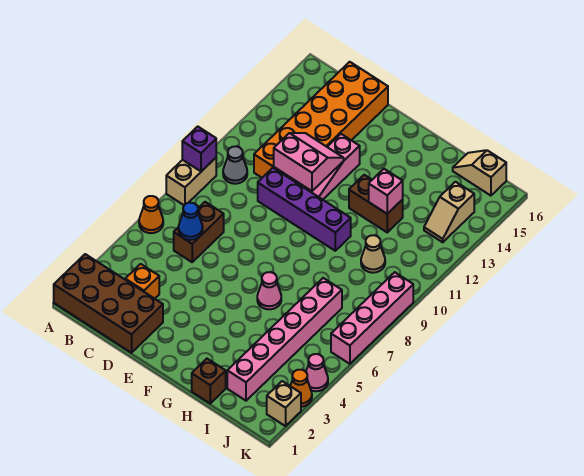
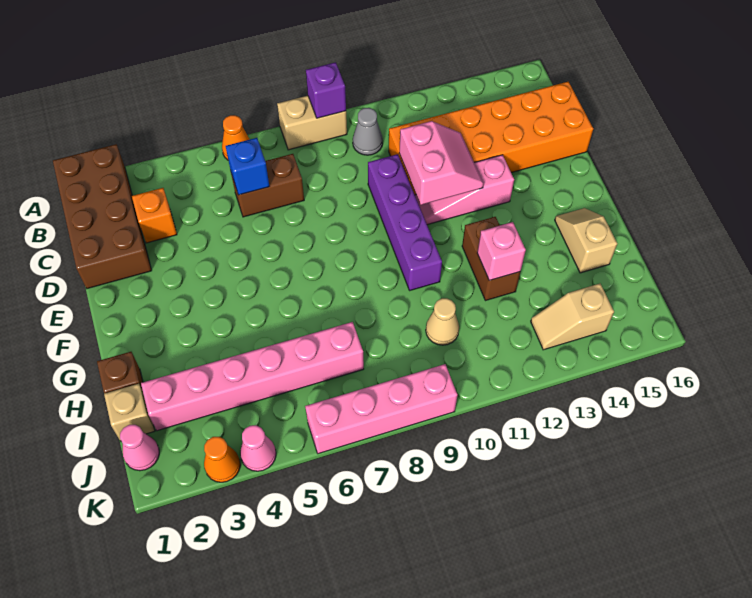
blue 1x1 cone [178,203,203,240] -> blue 1x1 brick [226,138,269,195]
pink 1x1 cone [257,272,281,309] -> pink 1x1 cone moved to [120,425,159,471]
tan 1x2 slope [453,150,506,196] -> tan 1x2 slope moved to [555,208,617,273]
tan 1x1 brick [267,381,301,426] -> tan 1x1 brick moved to [104,384,155,441]

